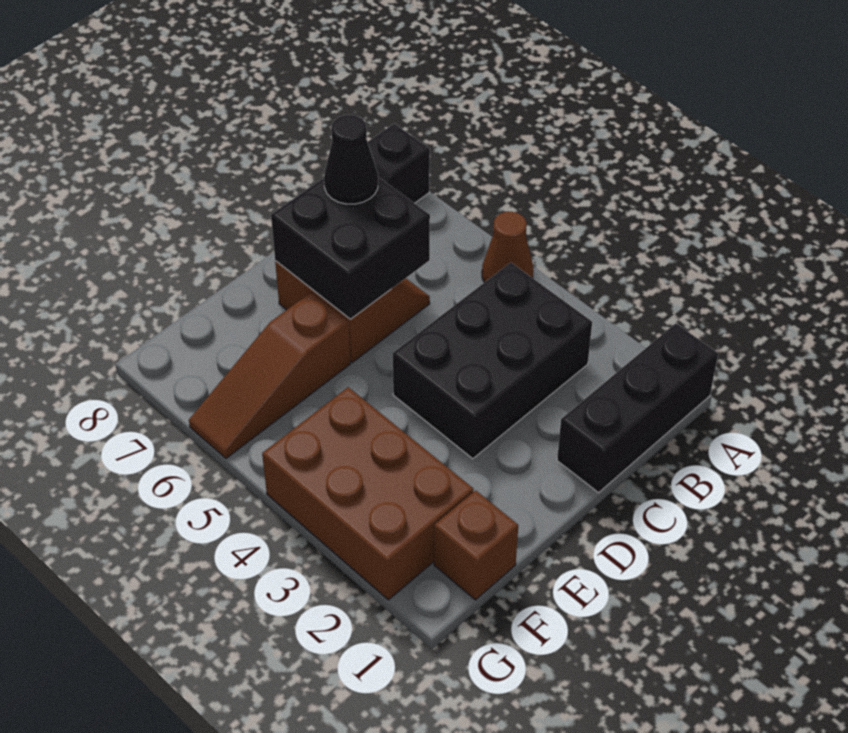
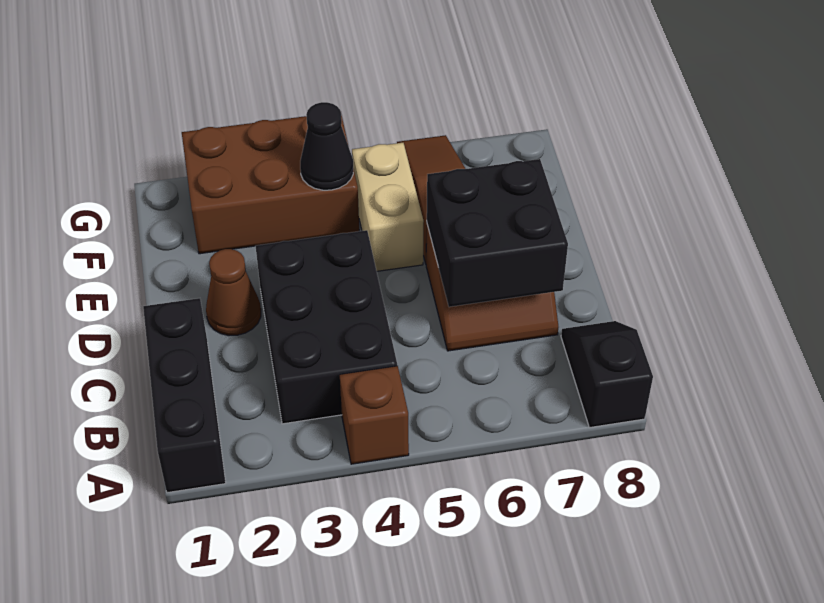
brown 1x1 cone [482,212,533,282] -> brown 1x1 cone moved to [206,249,261,336]
black 1x1 cone [324,115,378,204] -> black 1x1 cone moved to [300,102,353,190]
none -> tan 1x2 brick [352,143,424,271]
brown 1x1 brick [434,490,518,600] -> brown 1x1 brick moved to [340,366,409,464]

